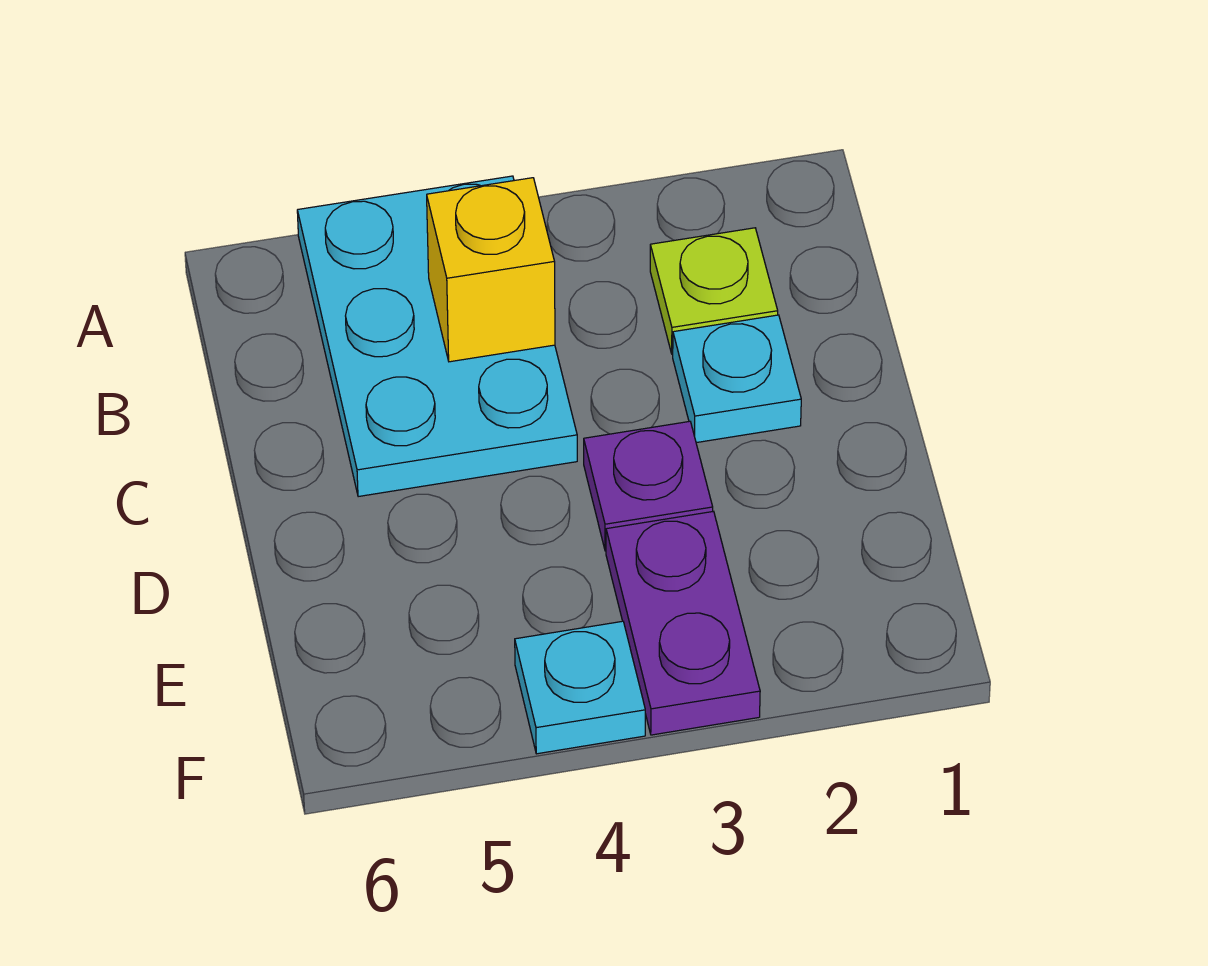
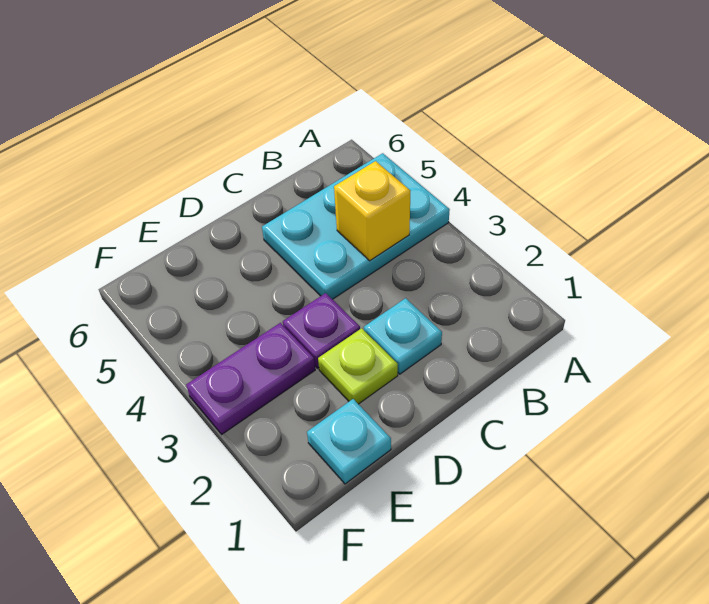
lime 1x1 plate [650,228,778,354] -> lime 1x1 plate moved to [318,328,398,404]
cyan 1x1 plate [515,621,645,754] -> cyan 1x1 plate moved to [307,399,391,484]

